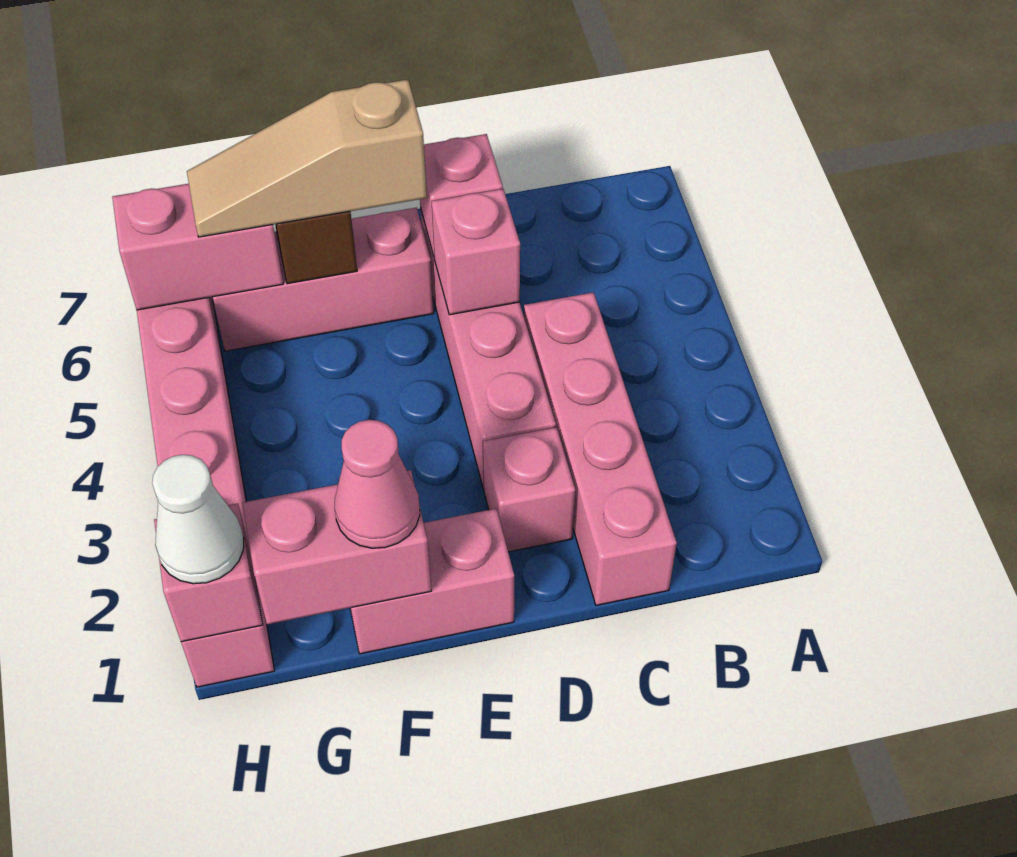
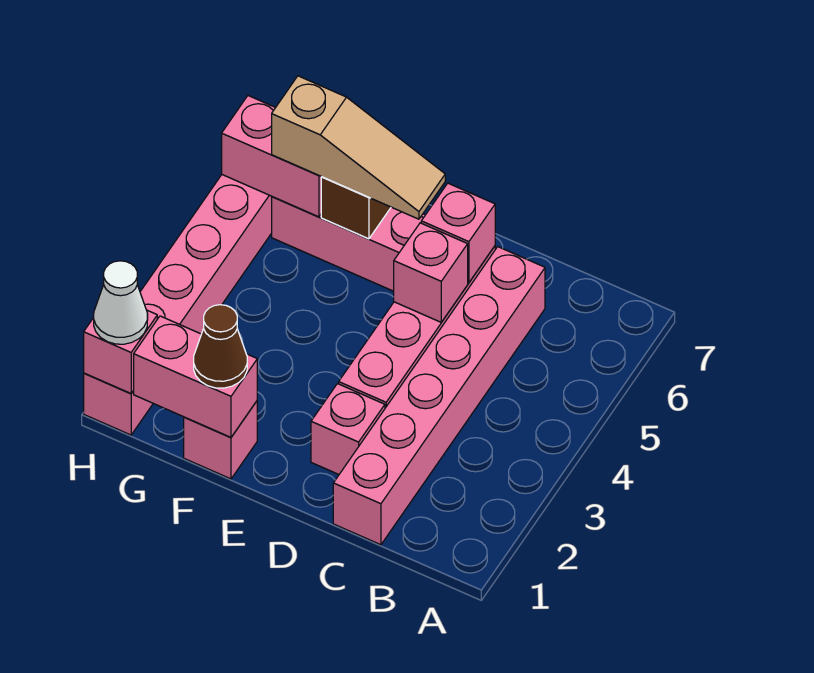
pink 1x4 brick [524,292,677,605] -> pink 1x6 brick [333,247,545,545]
pink 1x2 brick [350,509,514,654] -> pink 1x1 brick [184,401,257,479]
tan 1x3 slope [187,79,427,237] -> tan 1x3 slope turned to [272,76,445,219]
pink 1x1 cone [335,420,420,548] -> brown 1x1 cone [194,305,247,388]

